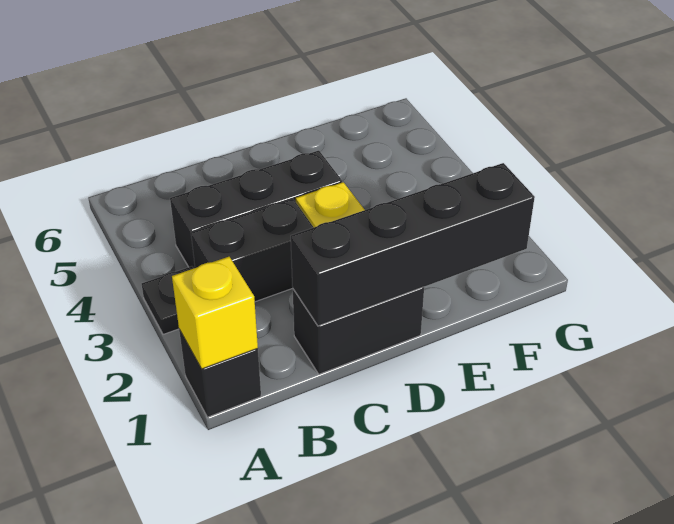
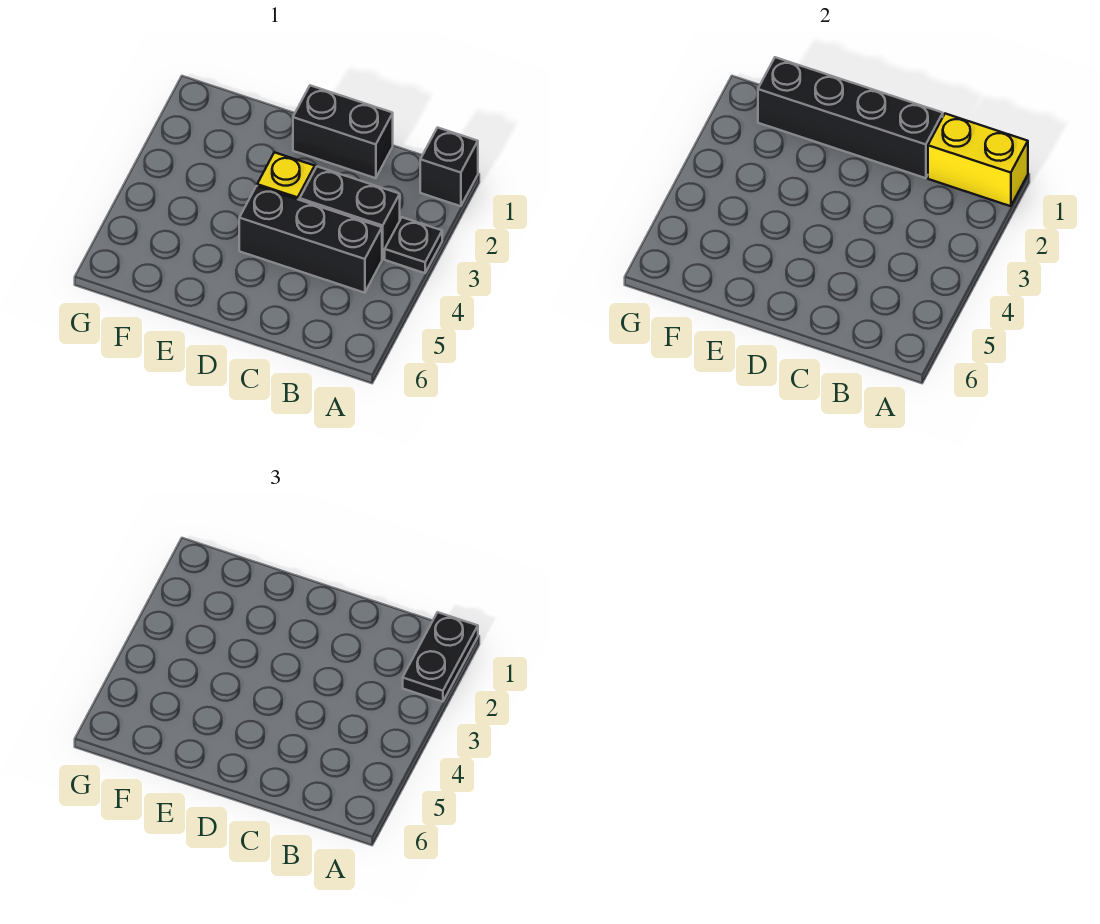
yellow 1x1 brick [172,257,258,369] -> yellow 1x2 brick [928,114,1028,206]
none -> black 1x2 plate [403,612,478,702]

